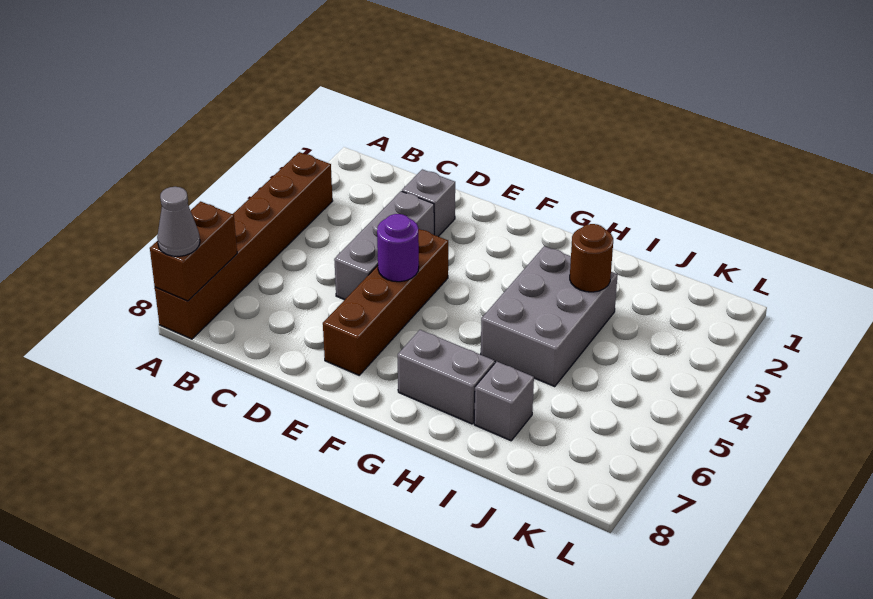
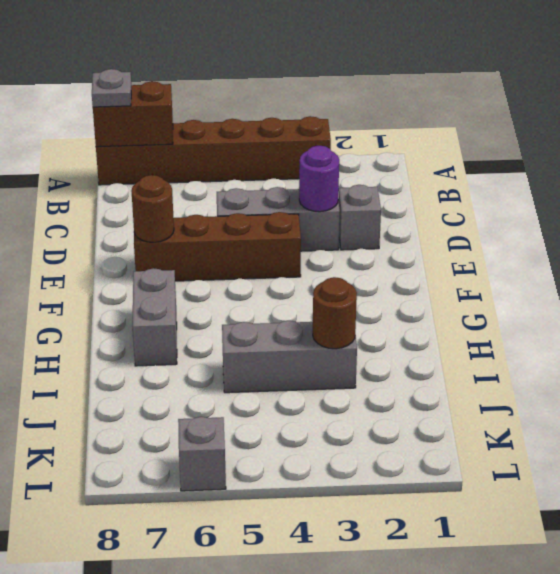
grey 1x1 cone [157,187,200,256] -> grey 1x1 plate [92,69,131,107]
purple 1x1 round brick [377,214,419,282] -> purple 1x1 round brick moved to [299,146,339,212]
none -> brown 1x1 round brick [131,175,174,242]
grey 2x3 brick [481,246,618,386] -> grey 1x3 brick [222,321,357,393]
grey 1x1 brick [474,361,534,441] -> grey 1x1 brick moved to [178,417,226,491]

